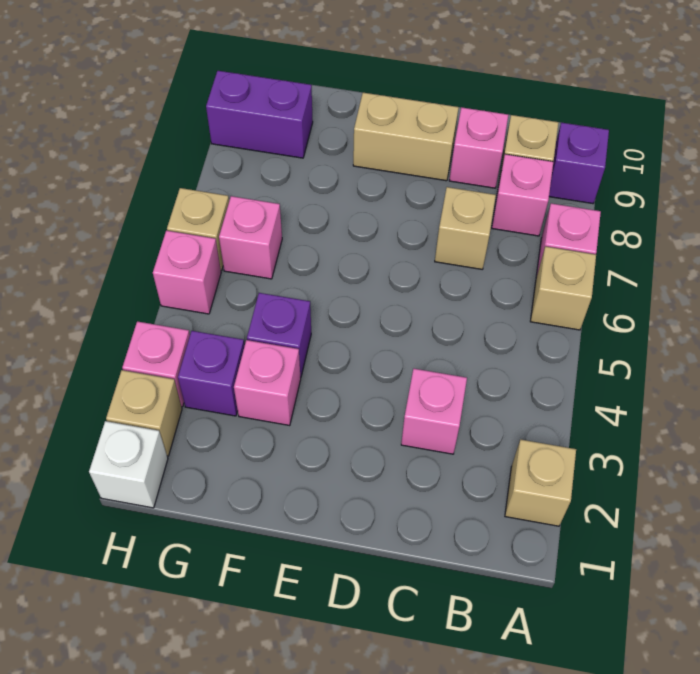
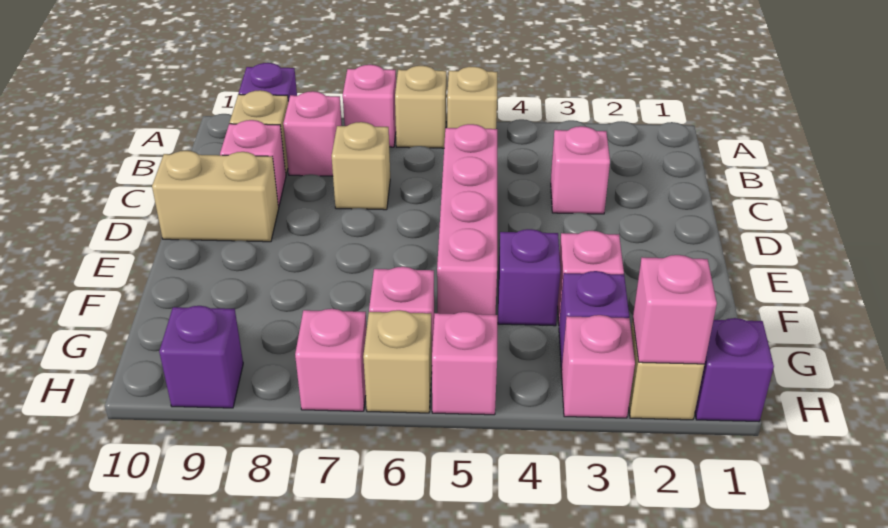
tan 1x1 brick [505,439,576,526] -> tan 1x1 brick moved to [447,67,497,129]
none -> pink 1x4 brick [437,124,497,315]
tan 1x2 brick [353,93,459,181] -> tan 1x2 brick turned to [152,151,279,242]
purple 1x2 brick [206,71,313,158] -> purple 1x1 brick [159,306,243,408]
white 1x1 brick [89,421,168,508] -> purple 1x1 brick [695,318,774,421]
none -> pink 1x1 brick [633,255,717,364]
none -> pink 1x1 brick [295,309,367,411]

